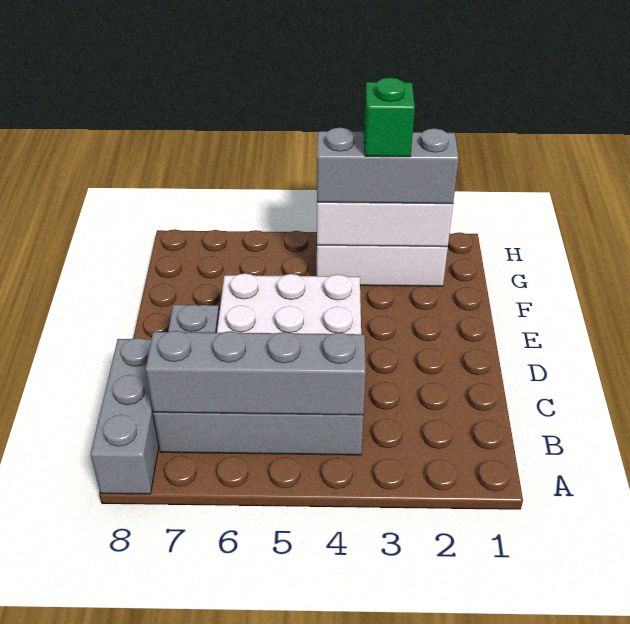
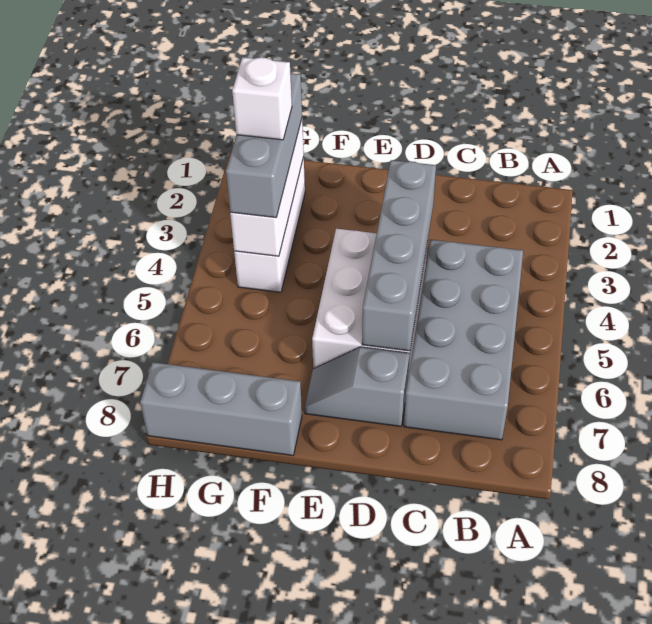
grey 1x3 brick [91,338,159,494] -> grey 1x3 brick moved to [140,362,302,455]
grey 1x4 brick [146,331,366,415] -> grey 1x4 brick moved to [362,160,436,351]
green 1x1 brick [364,78,415,157] -> white 1x1 brick [232,57,292,140]

